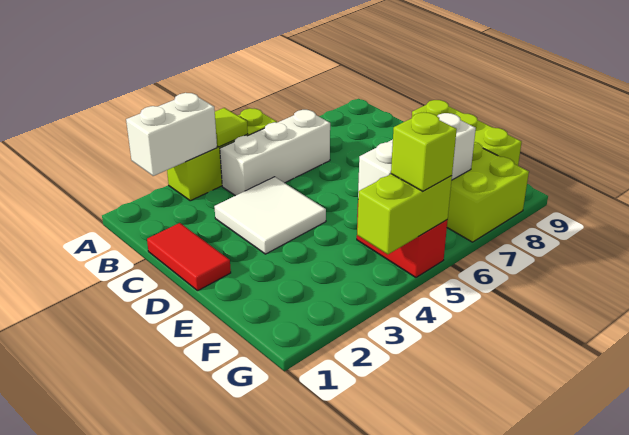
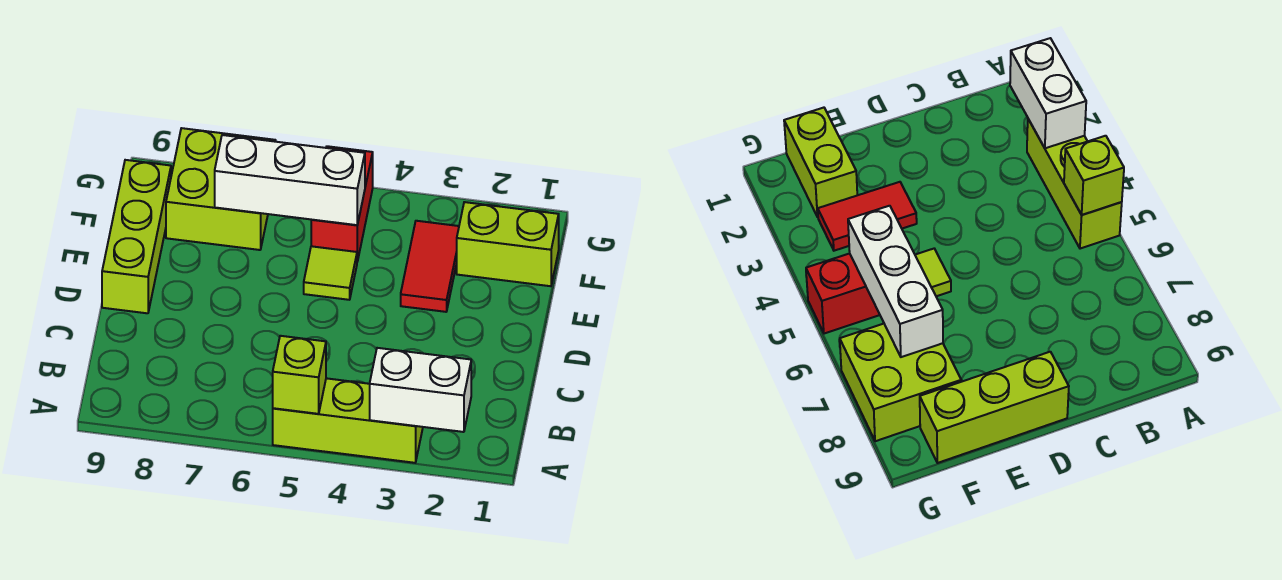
lime 1x1 tile [215,108,248,147] -> lime 1x1 tile moved to [304,246,357,300]
white 1x3 brick [220,110,330,196] -> none
red 1x2 tile [147,223,231,291] -> red 1x2 tile moved to [401,221,459,312]
white 2x2 tile [214,177,326,254] -> none
lime 1x2 brick [357,174,452,254] -> lime 1x2 brick moved to [457,202,559,286]
lime 1x1 brick [391,113,457,191] -> lime 1x1 brick moved to [273,336,326,414]

